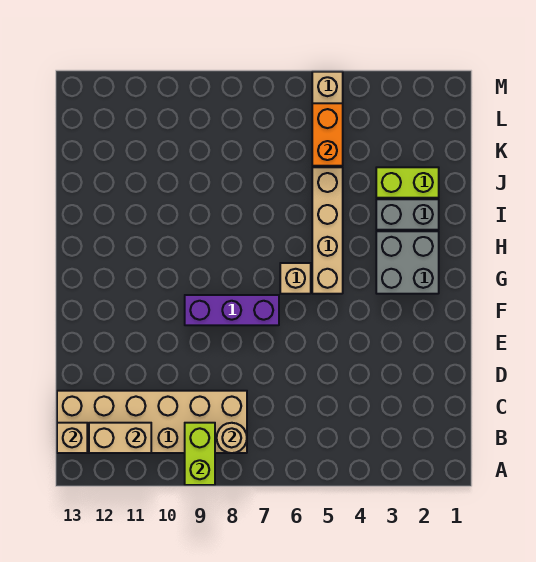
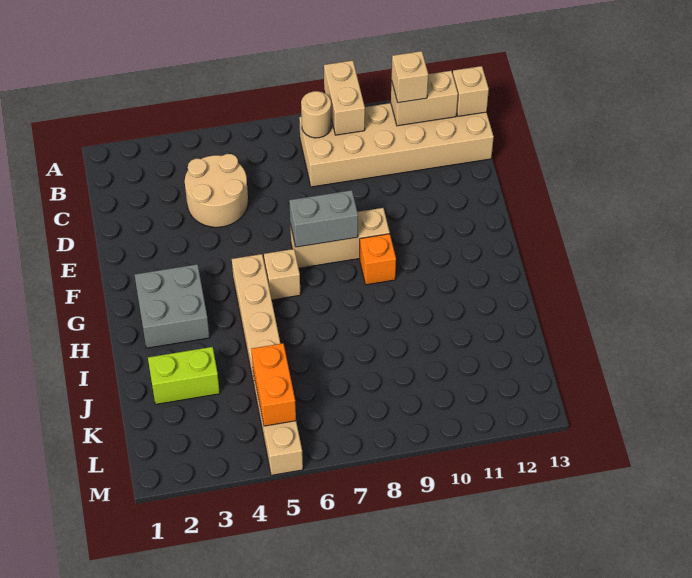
lime 1x2 brick [185,423,215,485] -> tan 1x2 brick [324,61,365,135]
none -> tan 1x1 brick [392,51,428,103]
none -> tan 2x2 round brick [185,154,248,227]
purple 1x3 brick [185,295,279,325] -> tan 1x3 brick [290,208,390,268]
none -> orange 1x1 brick [360,234,396,285]
grey 1x2 brick [376,199,439,230] -> grey 1x2 brick moved to [289,190,358,247]

